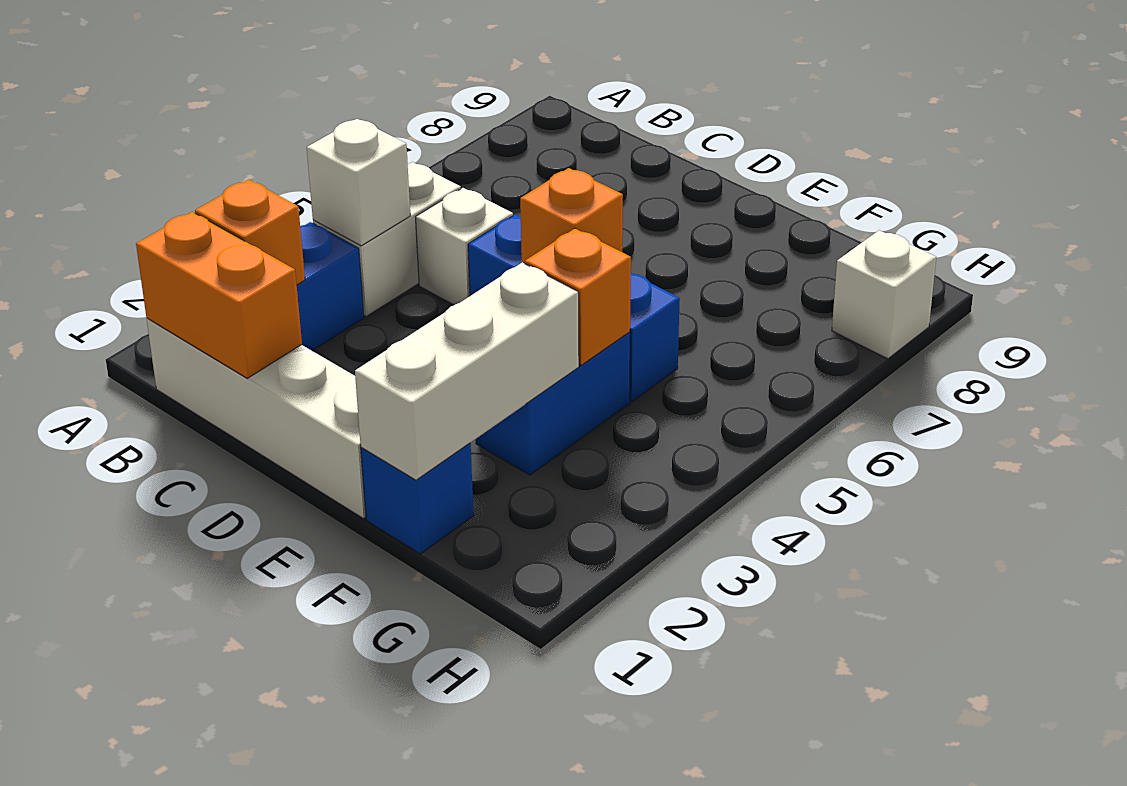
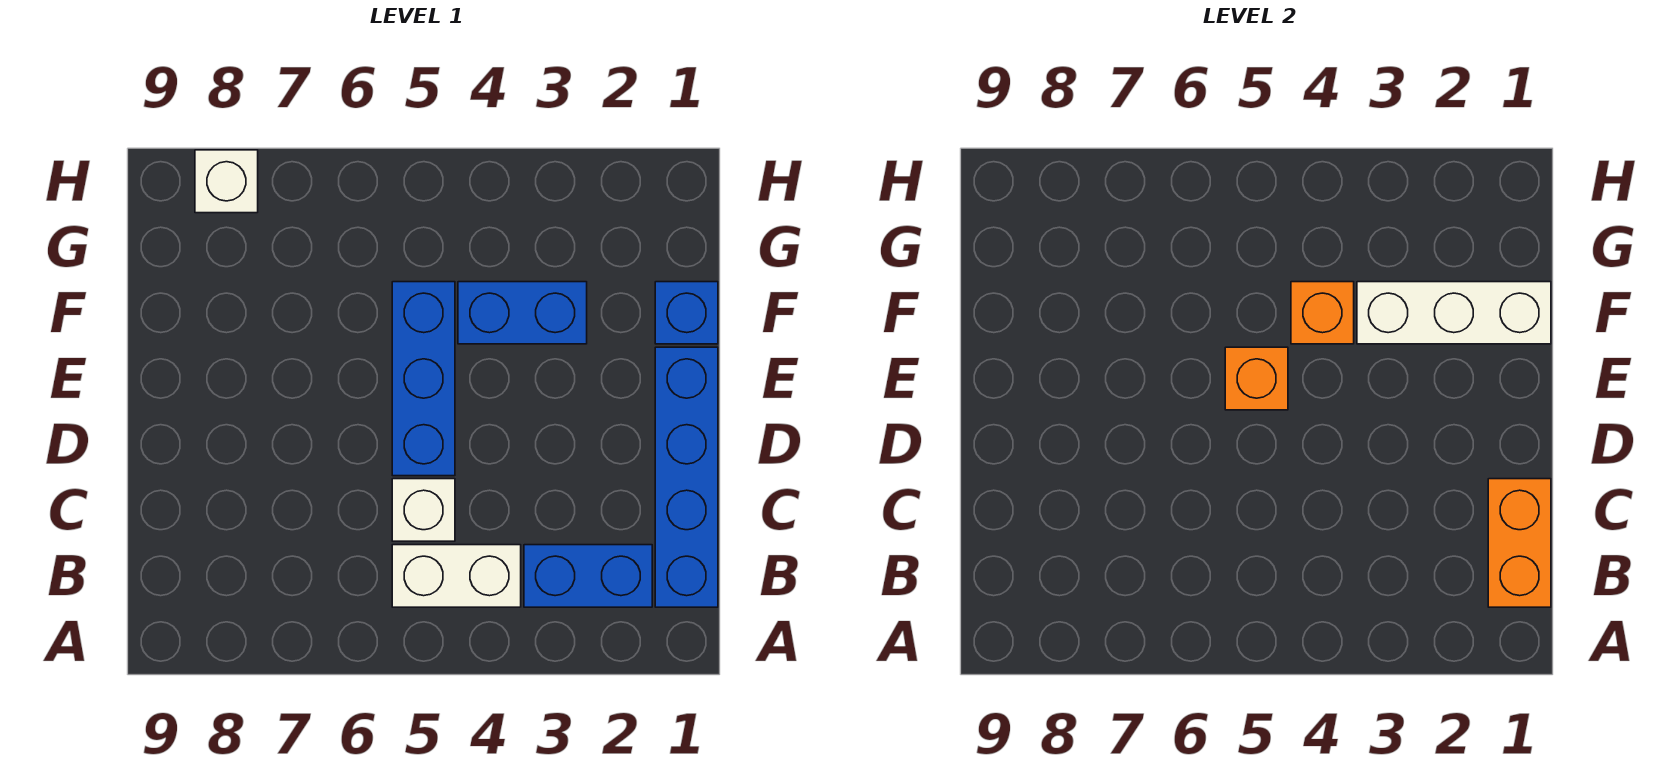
white 1x4 brick [147,318,366,519] -> blue 1x4 brick [655,347,718,607]
orange 1x1 brick [195,180,305,285] -> none
white 1x1 brick [307,119,410,246] -> none

